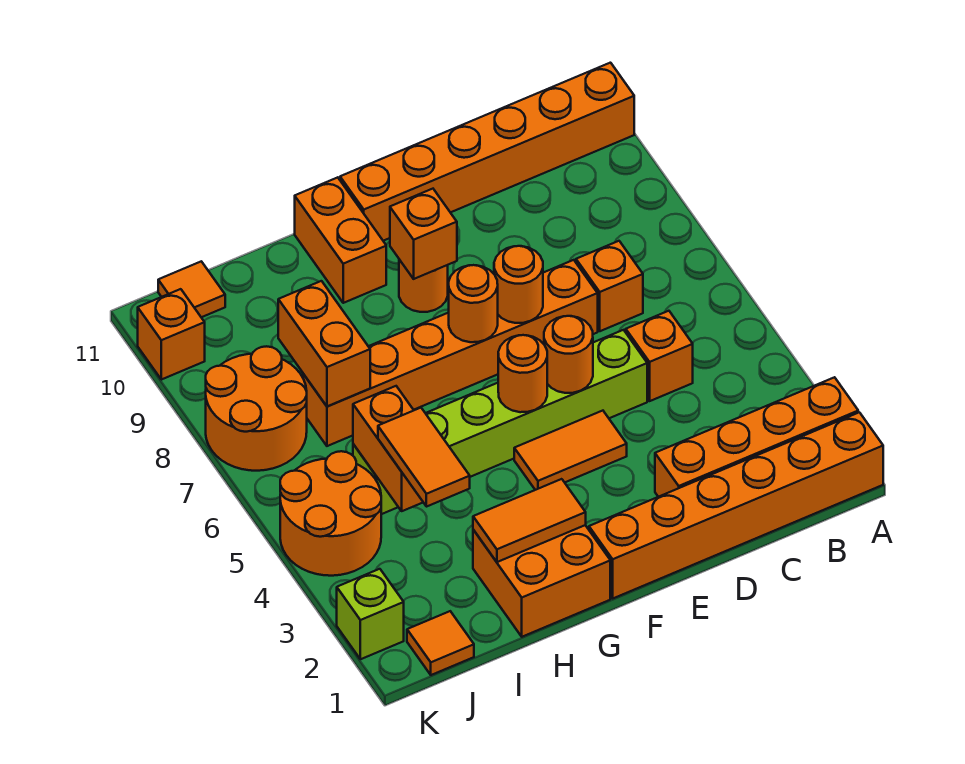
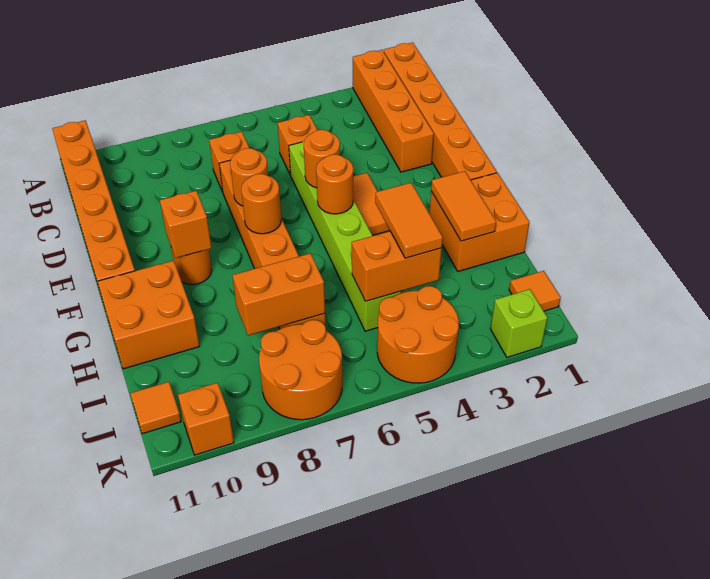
orange 1x2 brick [295,177,386,303] -> orange 2x2 brick [98,260,200,369]
orange 1x2 tile [378,408,470,507] -> orange 1x2 tile turned to [375,183,443,258]

